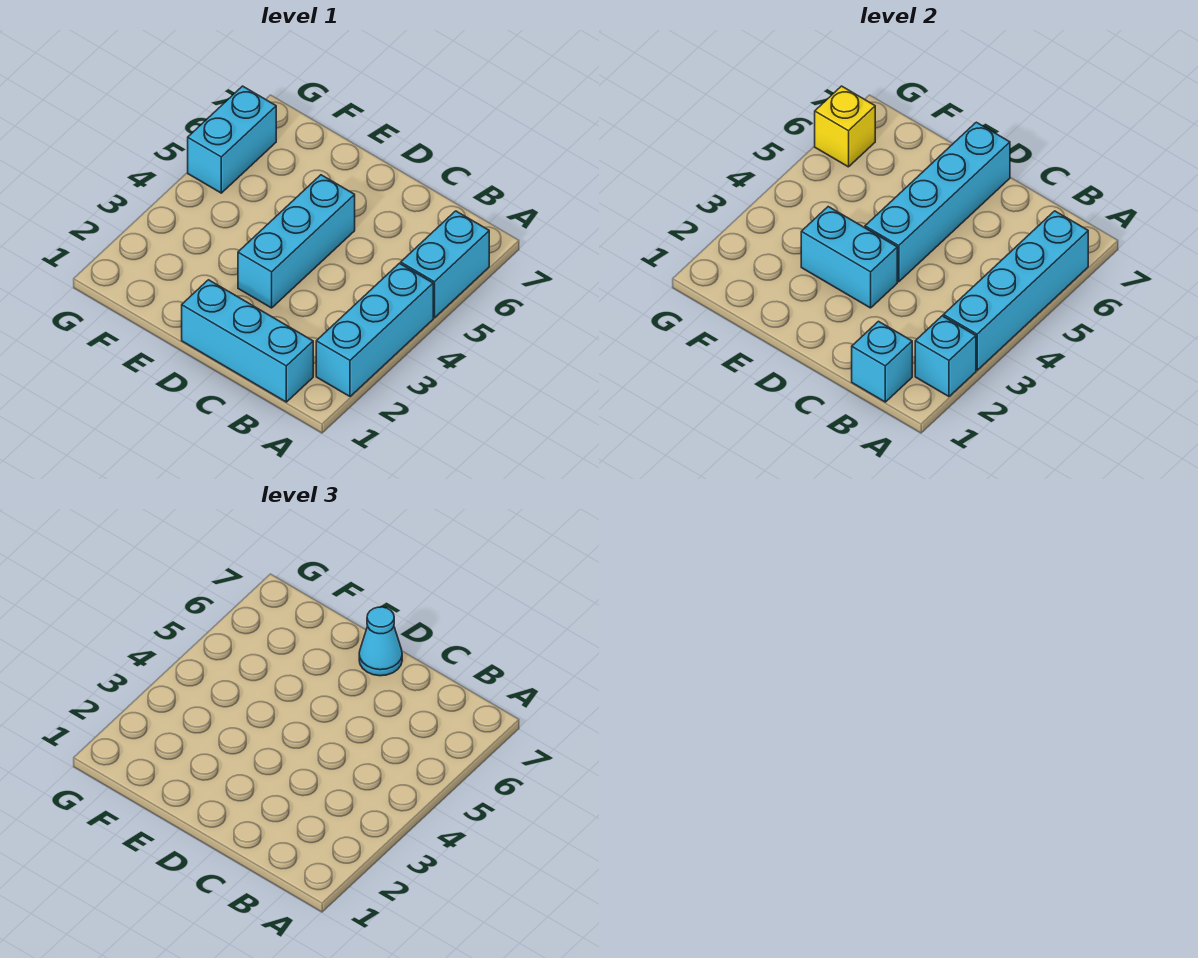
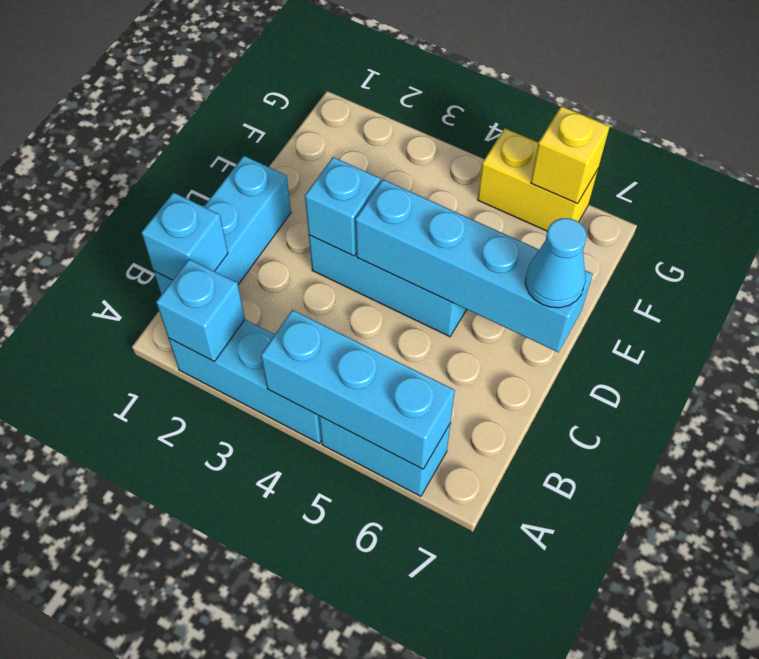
cyan 1x4 brick [943,211,1088,370] -> cyan 1x3 brick [261,310,455,469]
cyan 1x2 brick [801,207,897,308] -> cyan 1x1 brick [305,157,380,256]
cyan 1x2 brick [188,86,276,193] -> yellow 1x2 brick [478,128,598,231]

